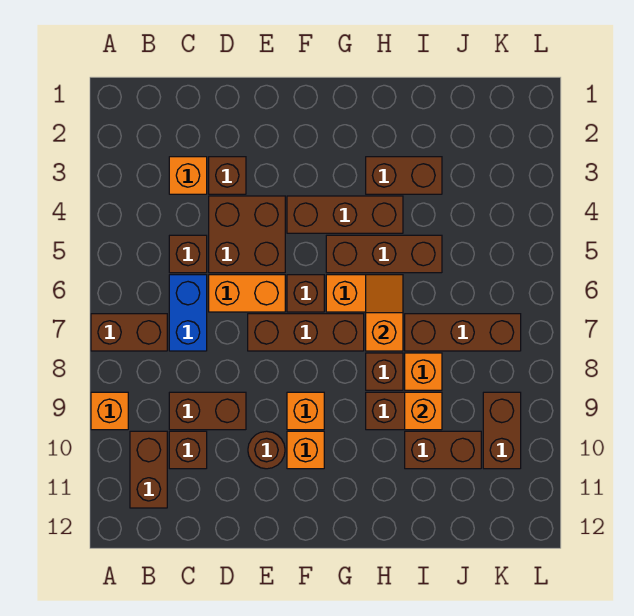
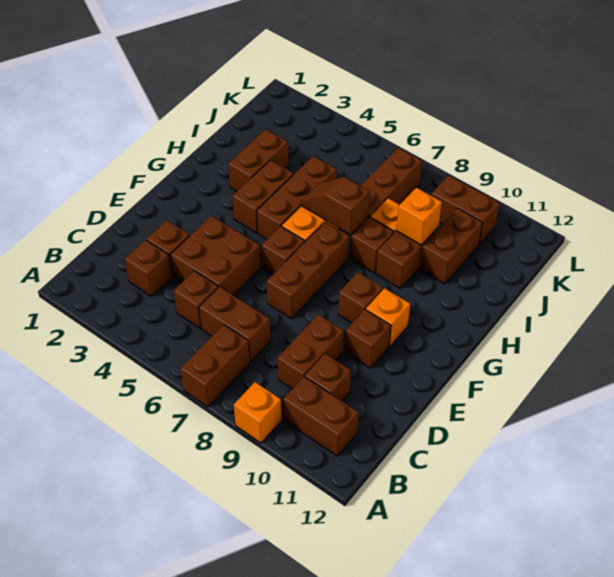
orange 1x1 brick [169,157,207,194] -> brown 1x1 brick [125,240,172,296]
blue 1x2 brick [169,275,207,351] -> brown 1x2 brick [199,287,271,362]
orange 1x2 brick [209,275,285,312] -> none
brown 1x1 round brick [248,431,285,469] -> brown 1x1 brick [345,310,391,368]
brown 1x3 brick [287,196,403,233] -> brown 1x2 brick [233,160,293,233]
orange 1x1 brick [287,392,324,430] -> brown 1x1 brick [338,272,383,323]
orange 1x2 slope [366,275,403,351] -> brown 1x2 slope [301,177,370,234]

